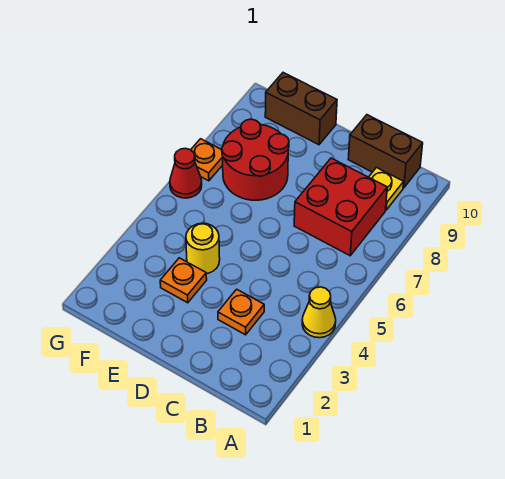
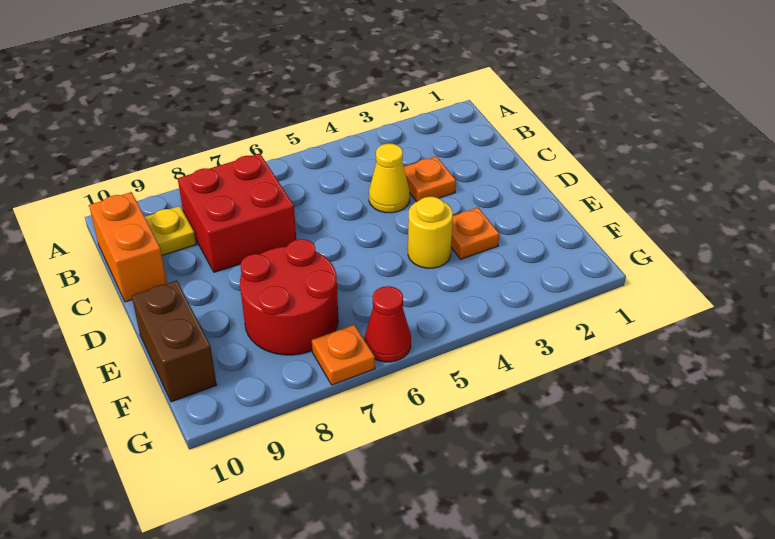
yellow 1x1 cone [302,287,336,338] -> yellow 1x1 cone moved to [369,144,410,213]
brown 1x2 brick [348,115,423,188] -> orange 1x2 brick [89,192,167,302]

